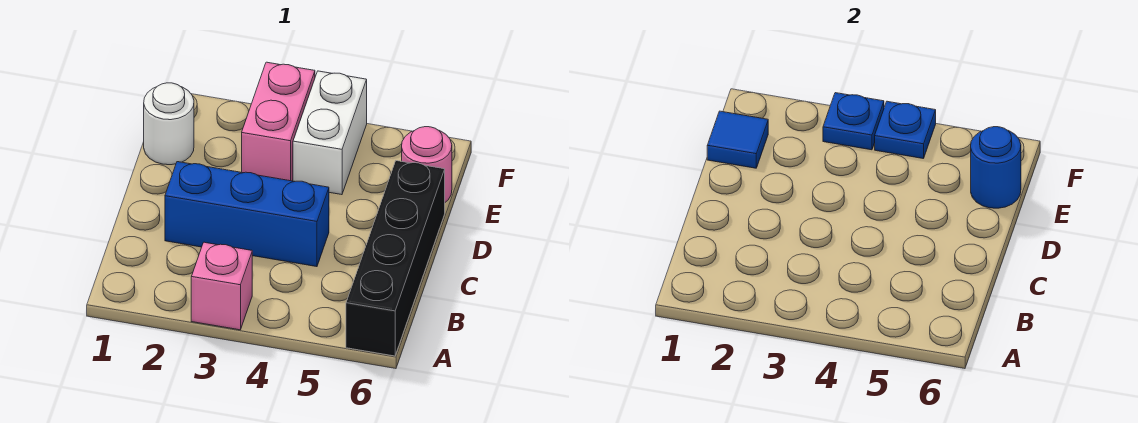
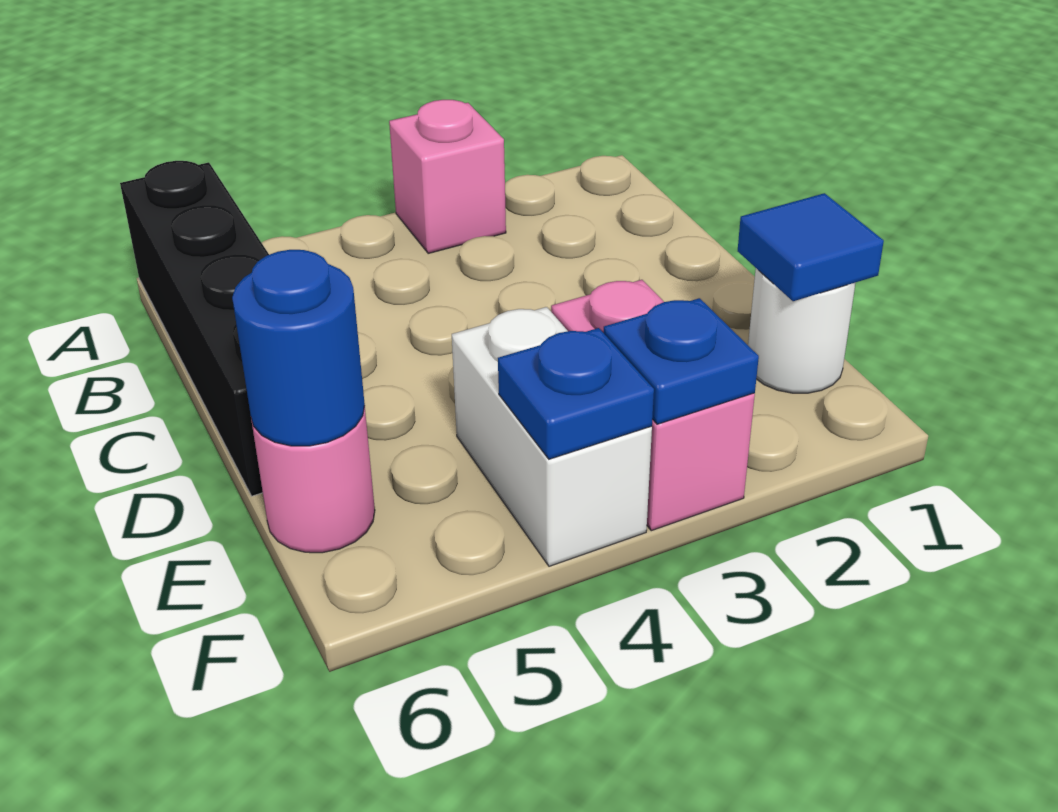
blue 1x3 brick [165,162,329,267] -> none

